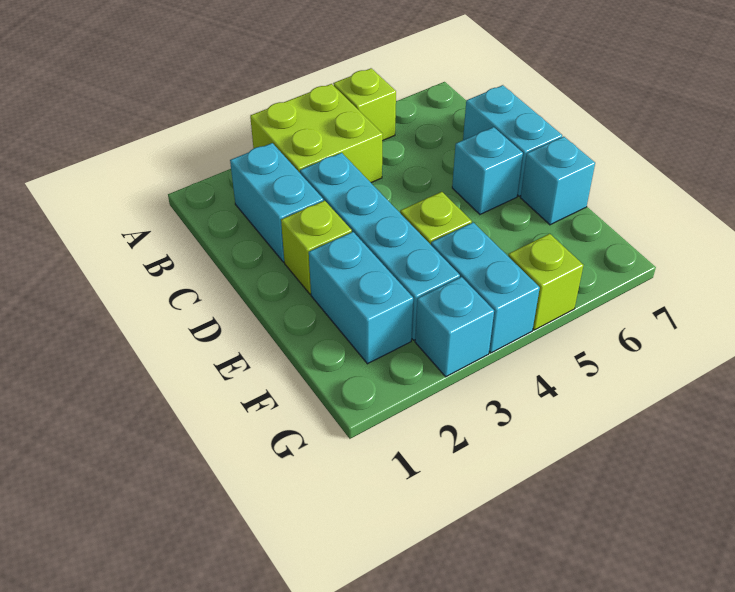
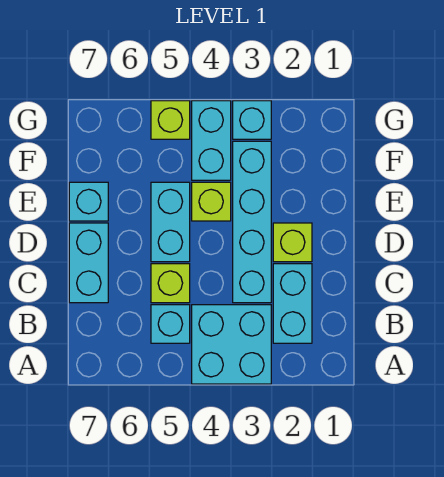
lime 2x2 brick [250,84,383,183] -> cyan 2x2 brick [192,305,271,384]
lime 1x1 brick [333,68,396,141] -> lime 1x1 brick moved to [151,264,190,303]
cyan 1x1 brick [452,127,523,214] -> cyan 1x1 brick moved to [151,305,190,343]
cyan 1x2 brick [309,232,413,364] -> cyan 1x2 brick moved to [151,182,190,262]

